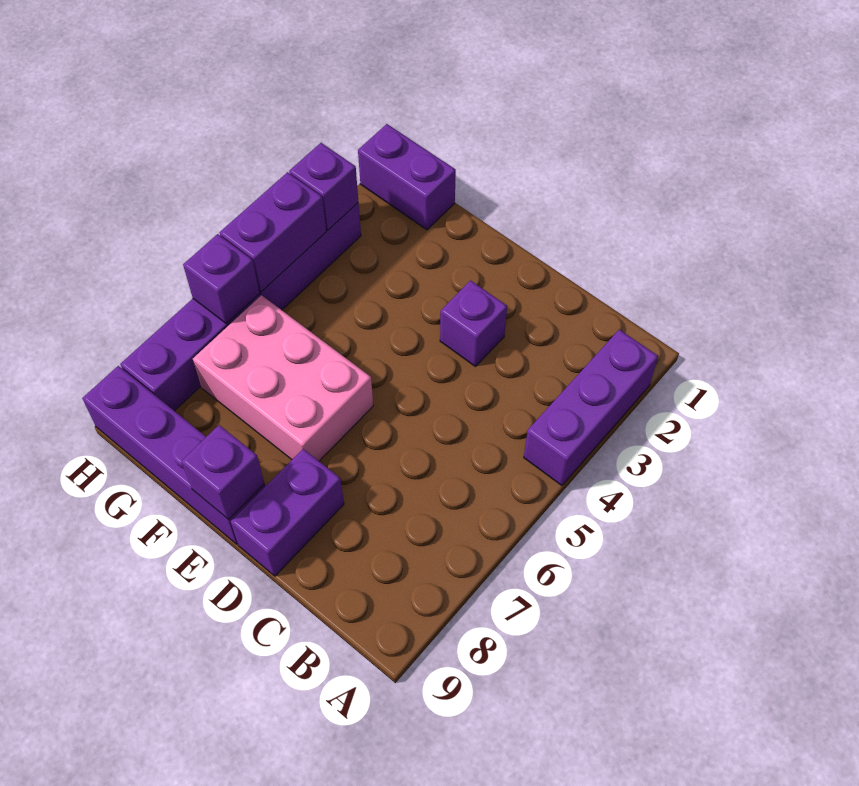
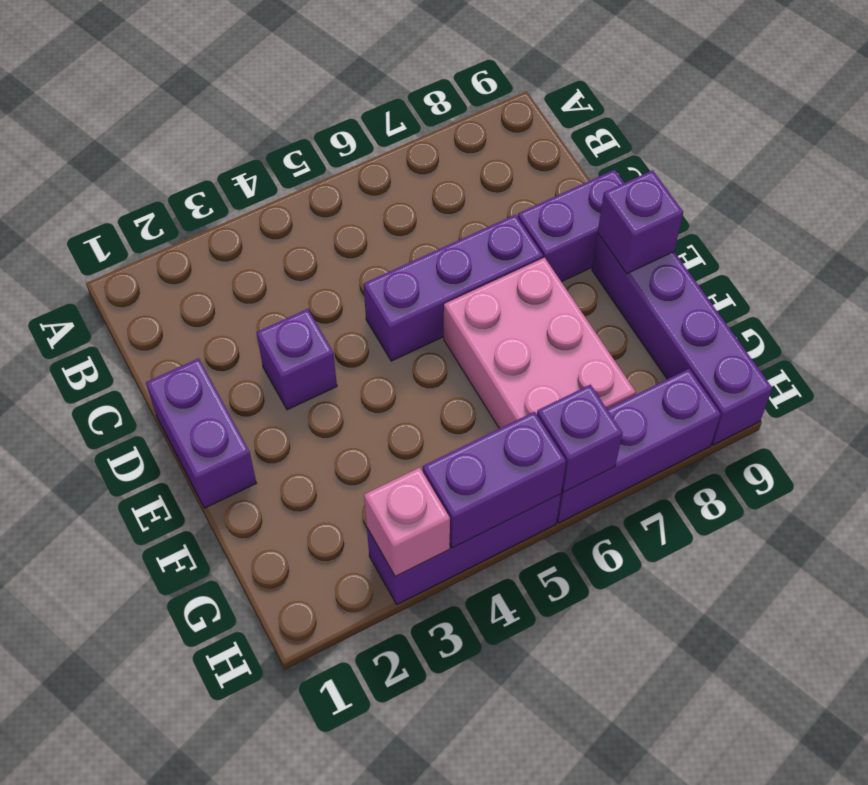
purple 1x3 brick [524,330,658,486] -> purple 1x3 brick moved to [364,215,543,361]
purple 1x2 brick [358,124,456,230] -> purple 1x2 brick moved to [146,358,256,508]
purple 1x1 brick [289,143,358,230] -> pink 1x1 brick [364,468,450,577]

